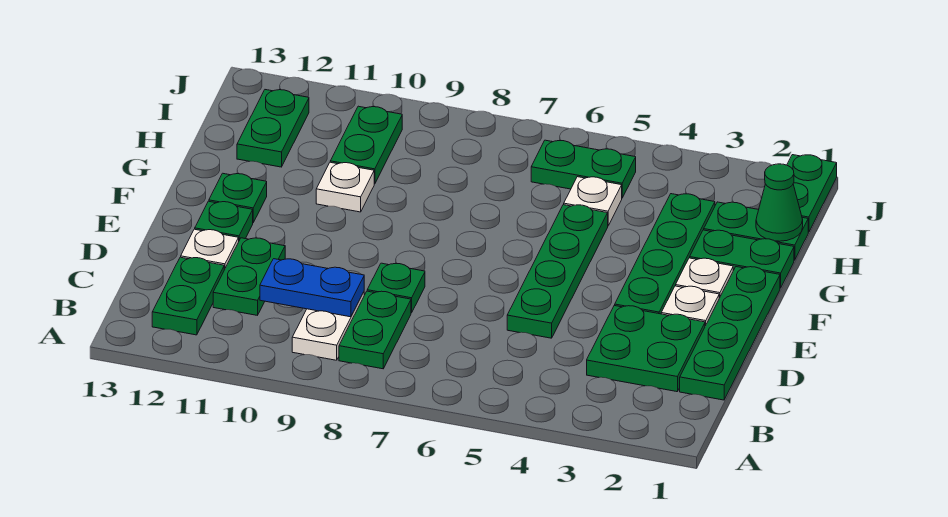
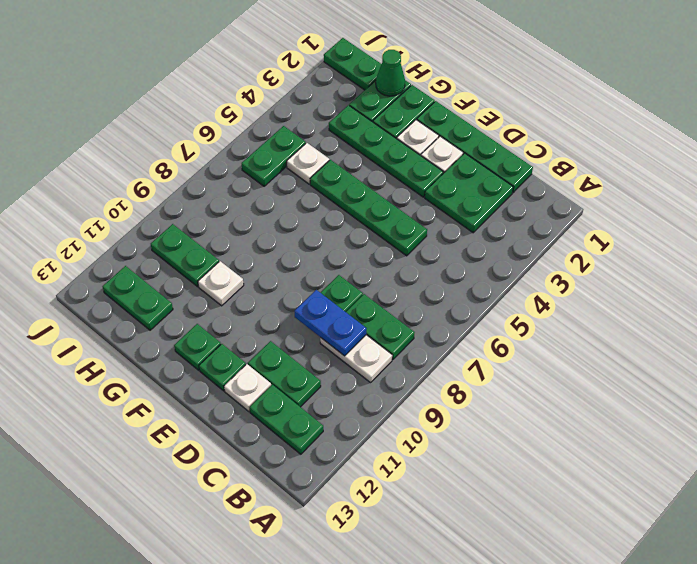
blue 1x2 plate [260,259,364,317] -> blue 1x2 plate turned to [294,290,367,356]

